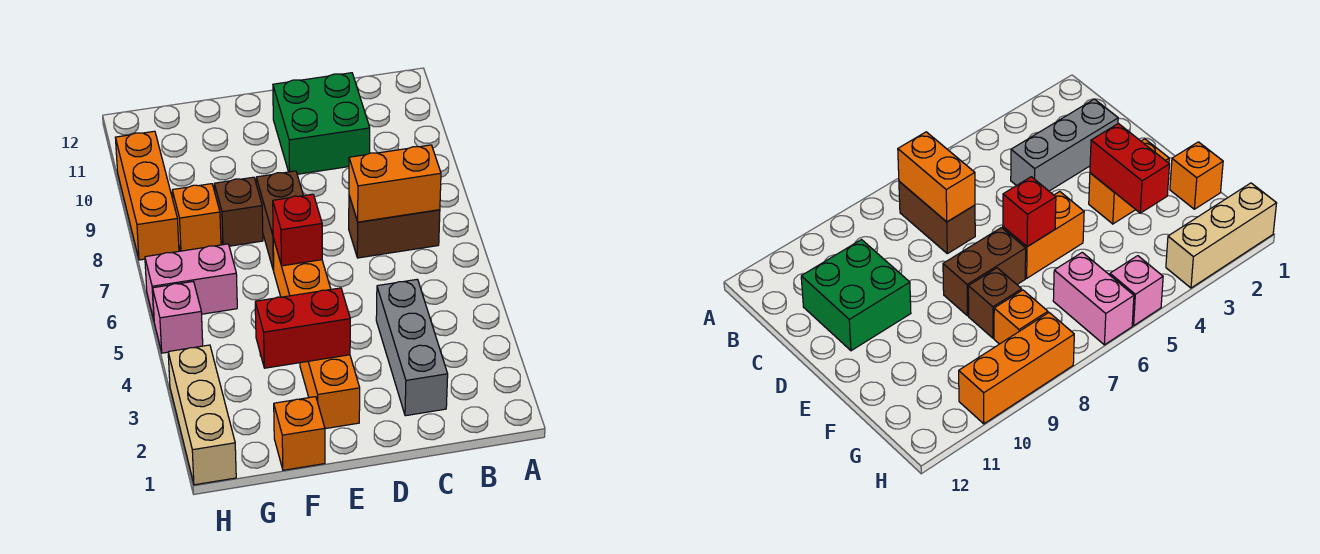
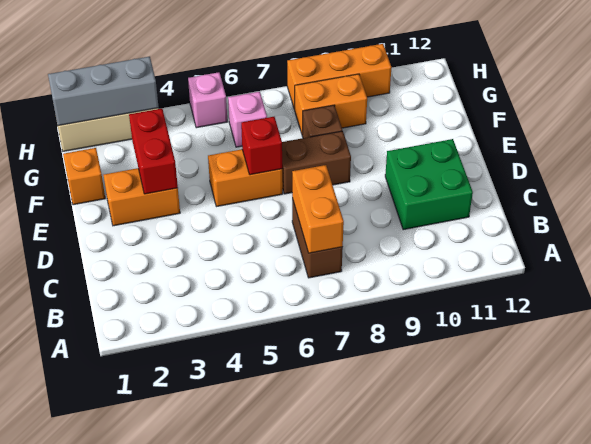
grey 1x3 brick [376,279,448,416] -> grey 1x3 brick moved to [48,57,159,126]
pink 1x2 brick [145,244,237,320] -> pink 1x1 brick [228,92,267,147]
orange 1x1 brick [172,184,221,251] -> orange 1x2 brick [295,74,367,134]

